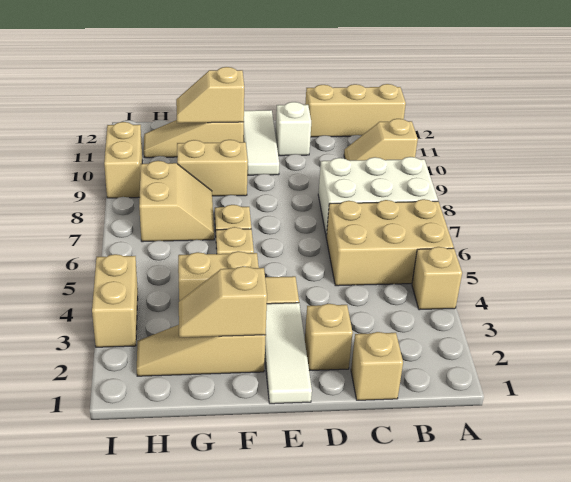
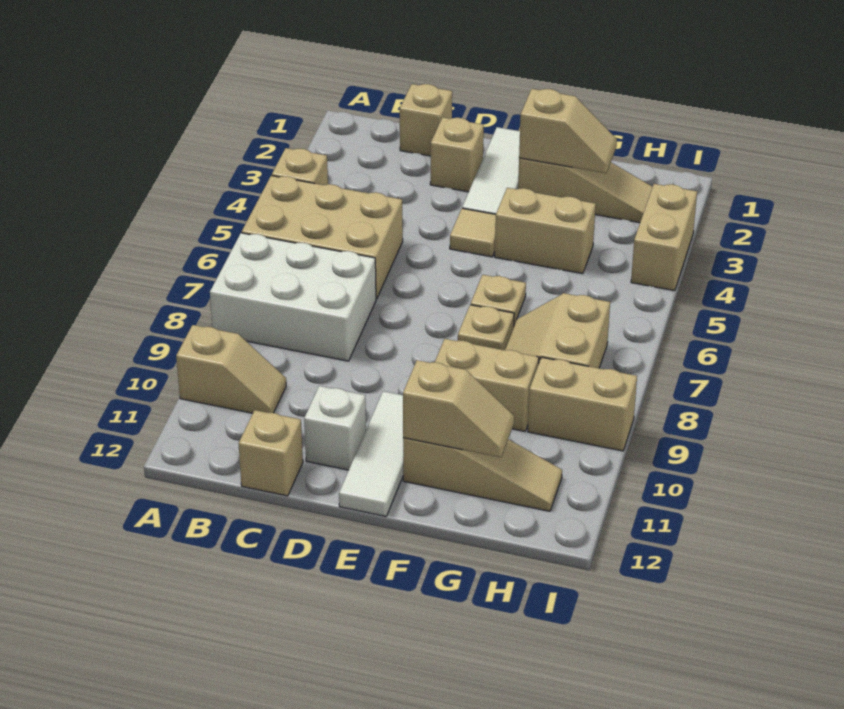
tan 1x3 brick [305,84,406,137] -> tan 1x1 brick [238,410,303,496]
tan 1x2 brick [104,122,142,198] -> tan 1x2 brick turned to [528,357,637,451]

